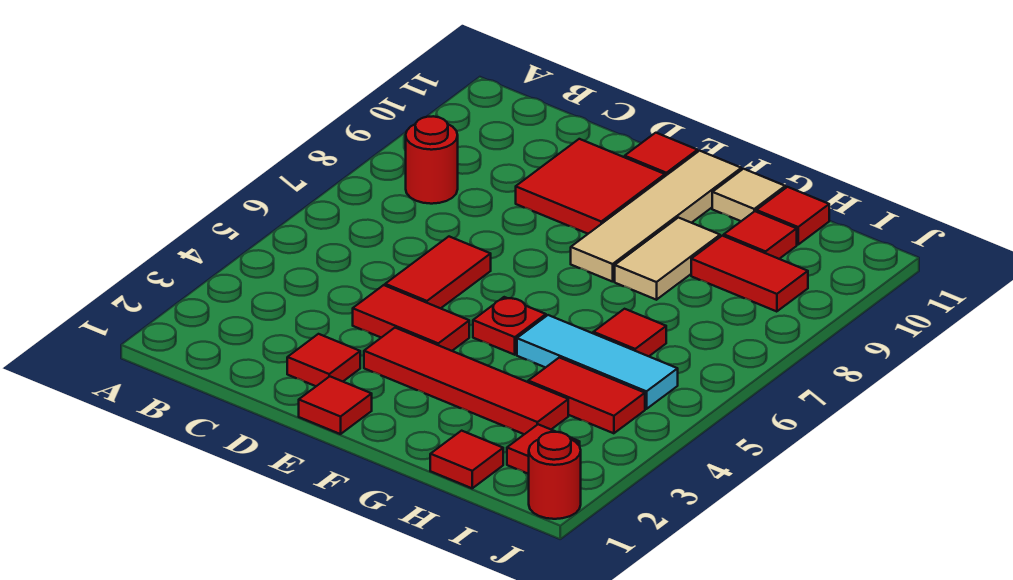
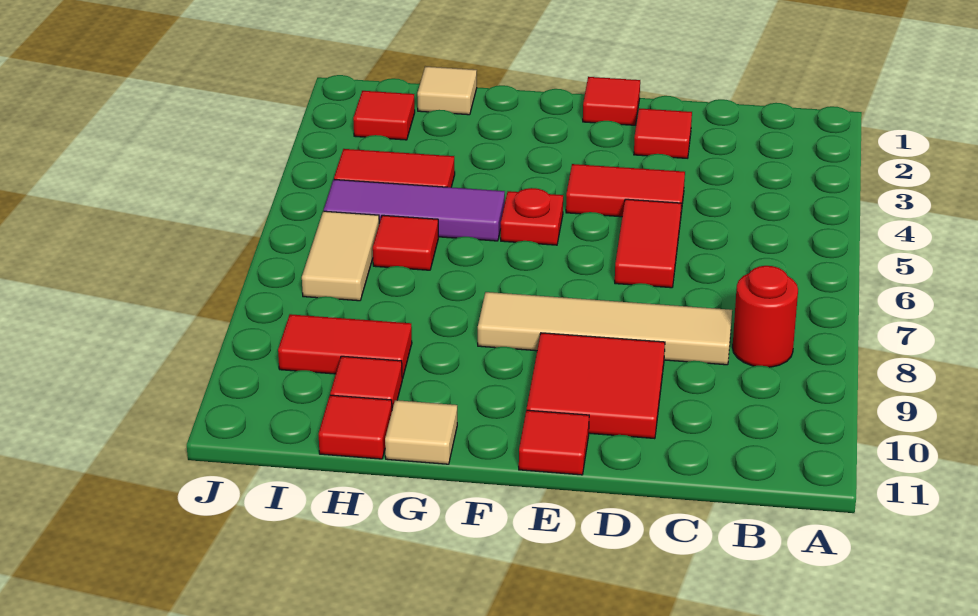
red 1x4 tile [364,328,568,434] -> none
tan 1x4 tile [571,151,741,282] -> tan 1x4 tile turned to [478,292,732,365]
cyan 1x3 tile [517,315,678,409] -> purple 1x3 tile [324,180,505,241]
tan 1x2 tile [615,218,720,300] -> tan 1x2 tile moved to [302,211,379,301]
red 1x1 tile [430,431,503,488] -> tan 1x1 tile [417,67,477,115]
red 1x1 round brick [529,432,581,519] -> none

